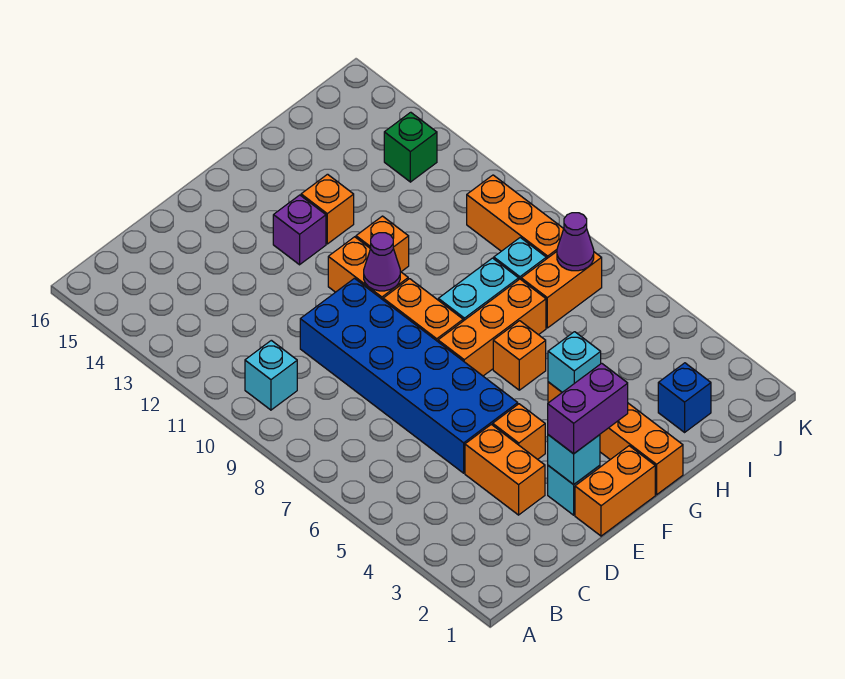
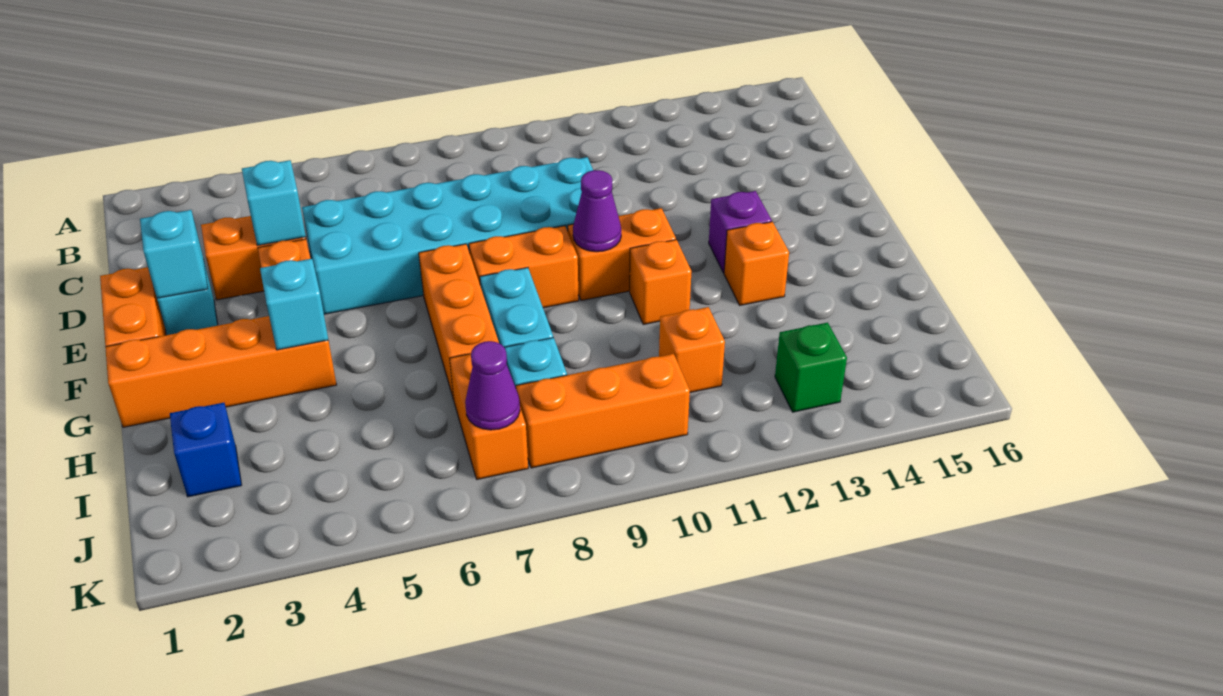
cyan 1x1 brick [245,340,297,410] -> cyan 1x1 brick moved to [242,160,306,246]
blue 2x6 brick [300,278,518,473] -> cyan 2x6 brick [302,157,593,314]
purple 1x2 brick [548,363,628,454] -> none
orange 1x1 brick [493,321,546,390] -> orange 1x1 brick moved to [659,307,725,392]

